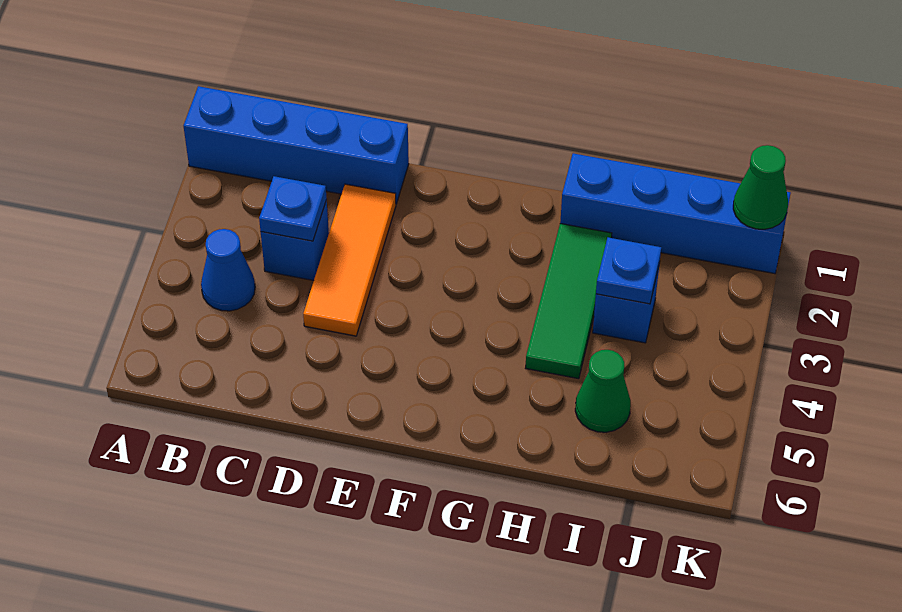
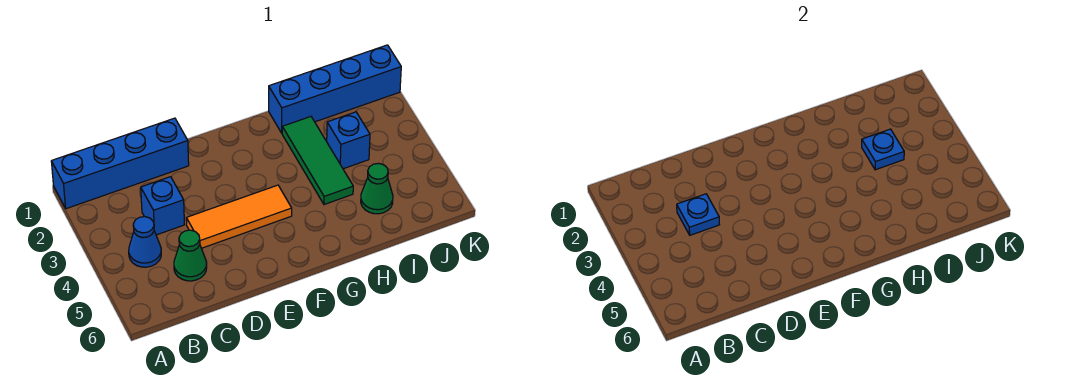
orange 1x3 tile [303,184,396,336] -> orange 1x3 tile turned to [186,185,292,248]
green 1x1 cone [733,145,788,229] -> green 1x1 cone moved to [174,230,207,281]

